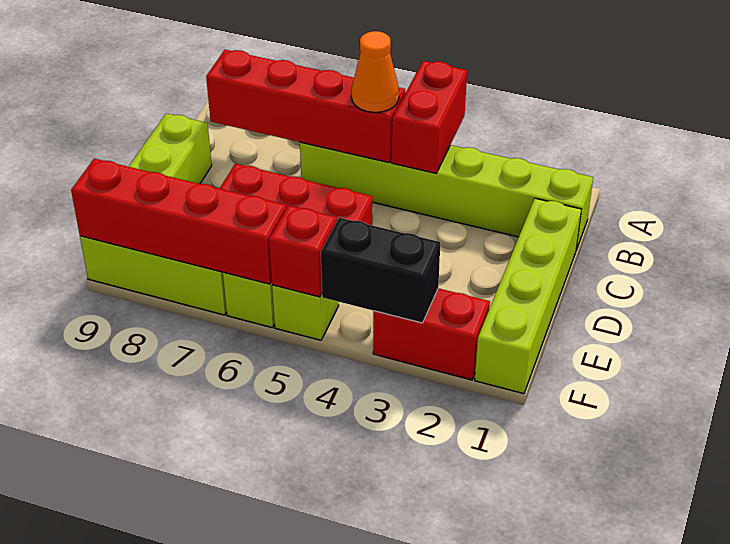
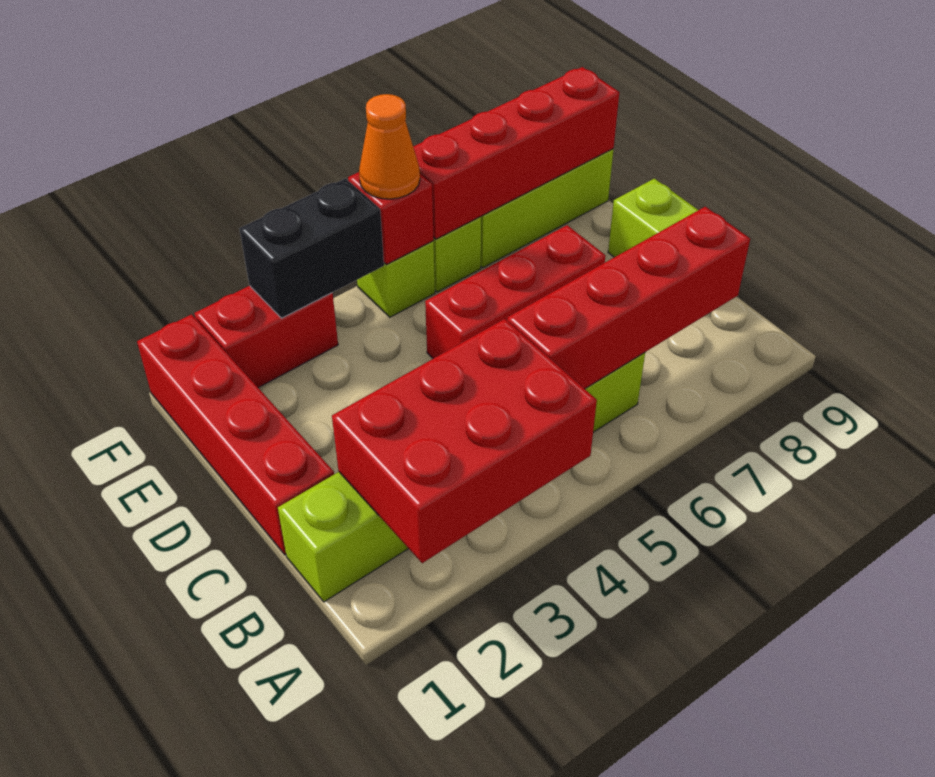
red 1x2 brick [392,61,467,173] -> red 2x3 brick [332,319,597,563]
orange 1x1 cone [351,31,399,112] -> orange 1x1 cone moved to [359,94,420,199]
lime 1x4 brick [475,198,581,394] -> red 1x4 brick [137,314,334,555]

